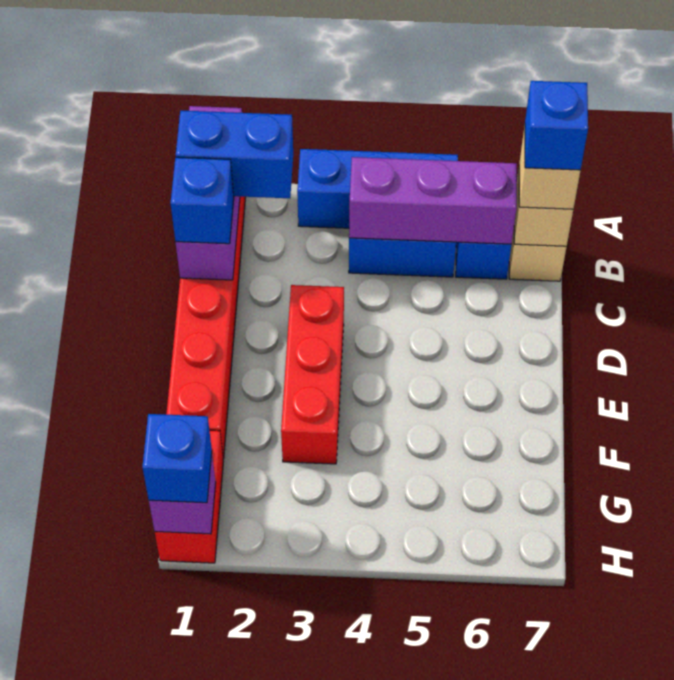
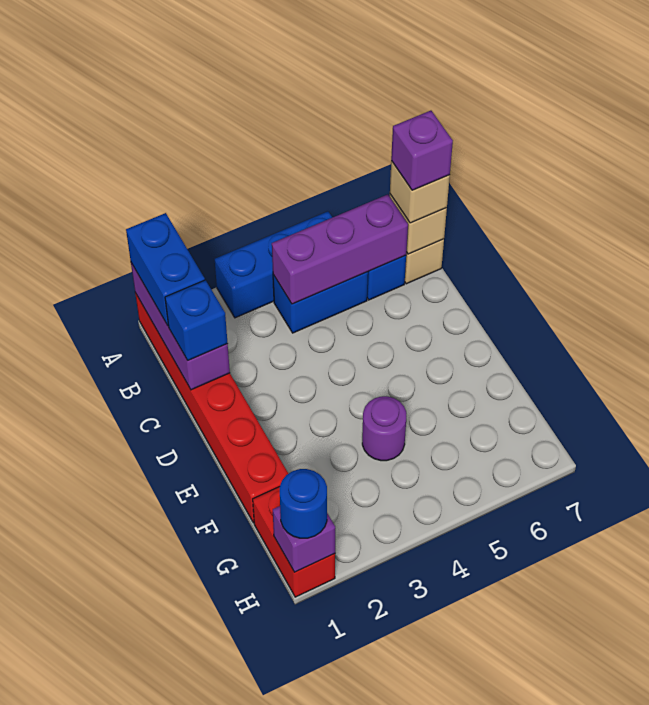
blue 1x2 brick [176,111,293,198] -> blue 1x2 brick turned to [126,213,205,326]
blue 1x1 brick [525,81,588,170] -> purple 1x1 brick [391,111,453,190]
red 1x3 brick [281,285,344,464] -> none
none -> purple 1x1 round brick [362,396,406,461]
blue 1x1 brick [143,414,212,503] -> blue 1x1 round brick [280,469,327,538]

